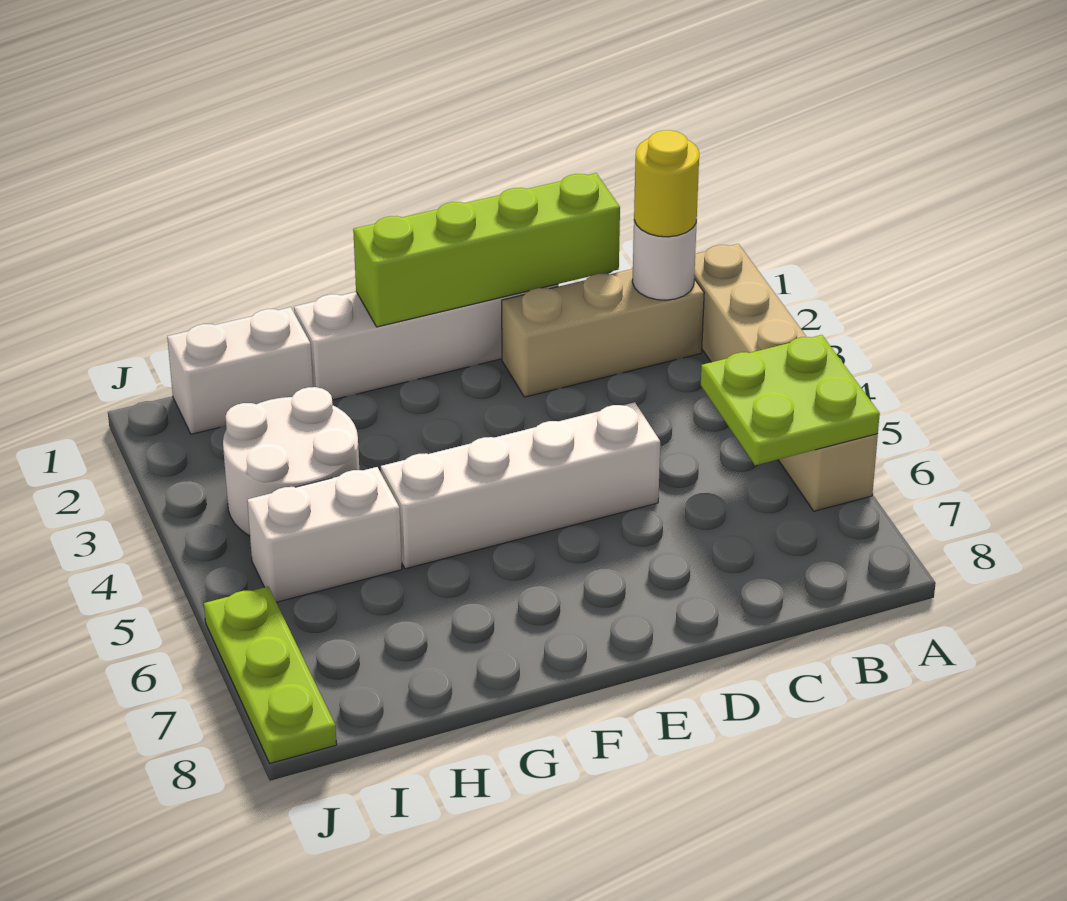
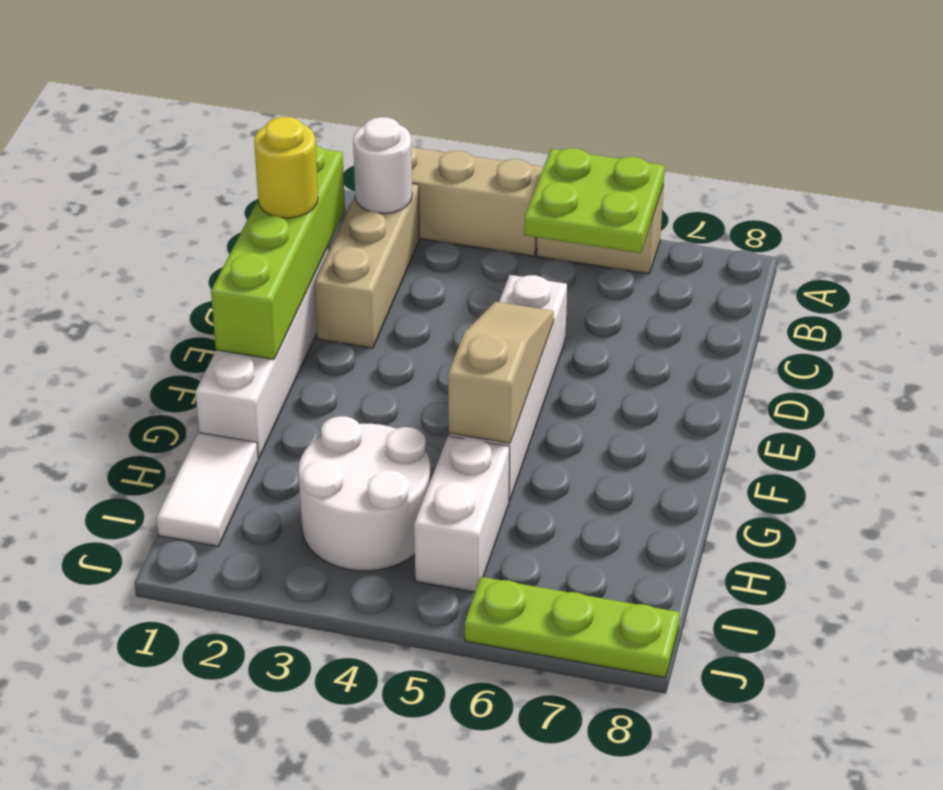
yellow 1x1 round brick [634,130,699,237] -> yellow 1x1 round brick moved to [254,117,318,218]
none -> tan 1x3 slope [448,302,554,443]
white 1x2 brick [167,307,313,434] -> white 1x2 tile [157,432,258,546]

